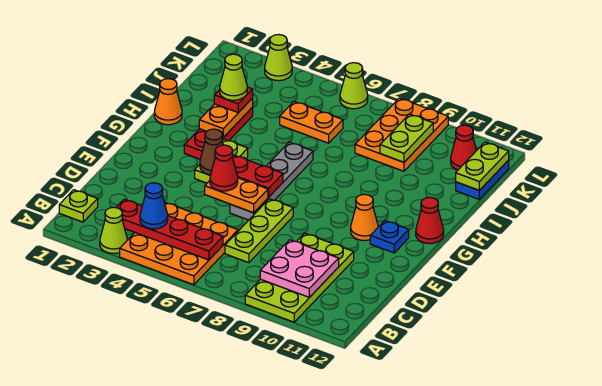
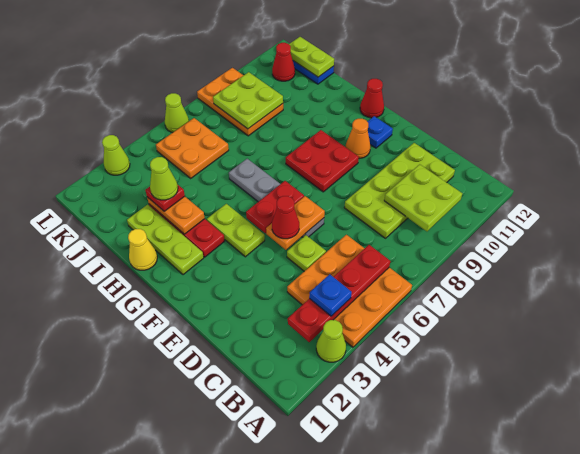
lime 2x4 plate [245,233,354,322] -> lime 2x4 plate turned to [344,143,455,238]
lime 1x1 plate [59,190,98,222] -> lime 1x1 plate moved to [287,235,326,271]
blue 1x1 cone [140,183,168,229] -> blue 1x1 plate [309,274,352,316]
pink 2x2 plate [260,240,339,297] -> lime 2x2 plate [384,164,463,231]
lime 1x3 plate [225,199,293,263] -> lime 1x3 plate moved to [127,205,204,275]
brown 1x1 cone [200,129,223,175] -> none
none -> red 2x2 plate [286,130,359,192]
orange 1x1 cone [154,79,182,125] -> yellow 1x1 cone [128,229,157,270]
orange 1x2 plate [280,101,343,143] -> orange 2x2 plate [156,118,229,178]
lime 1x2 plate [380,114,433,162] -> lime 2x2 plate [213,72,283,129]

